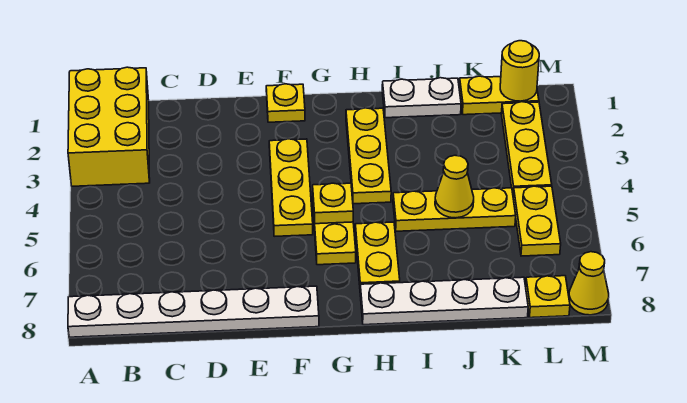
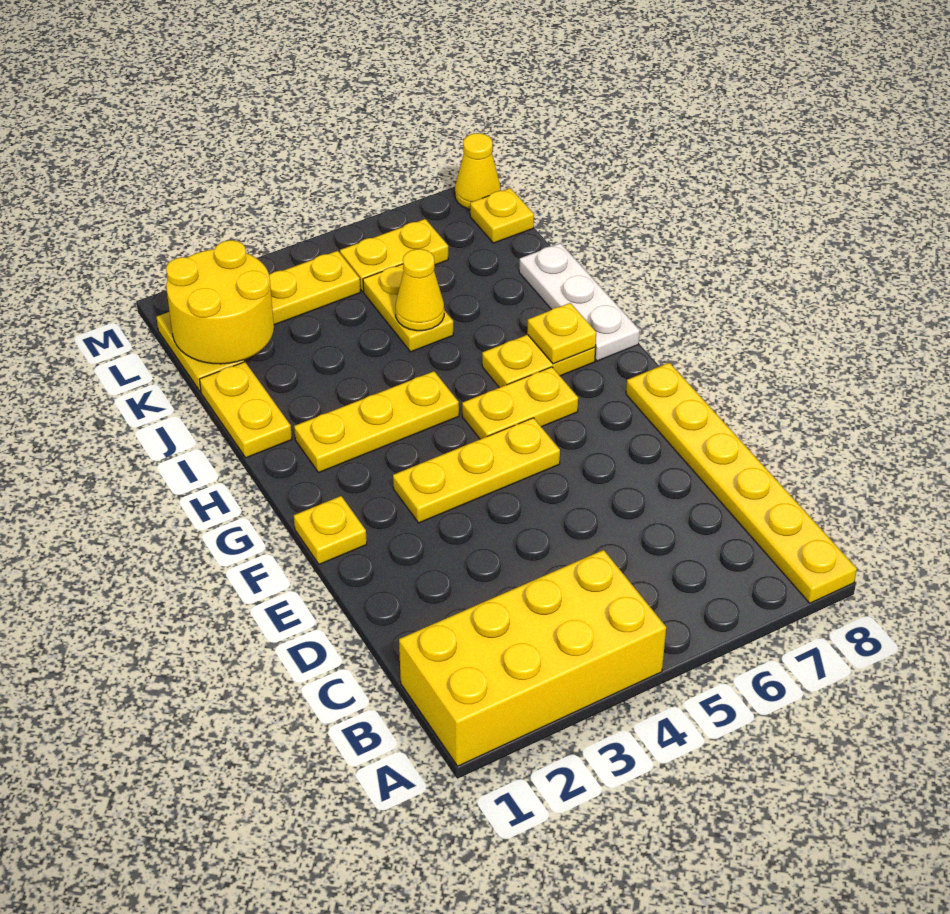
yellow 2x3 brick [68,67,150,186] -> yellow 2x4 brick [399,550,666,766]
white 1x6 plate [68,286,319,337] -> yellow 1x6 plate [626,363,857,603]
yellow 1x1 plate [313,183,353,224] -> yellow 1x1 plate moved to [527,303,596,364]
white 1x4 plate [360,277,528,325] -> white 1x3 plate [519,243,640,361]
white 1x2 plate [382,78,461,118] -> yellow 1x2 plate [199,362,292,458]
yellow 1x3 plate [393,188,516,231] -> yellow 1x2 plate [363,264,453,352]
yellow 1x1 round brick [500,41,539,101] -> yellow 2x2 round brick [166,240,274,364]

